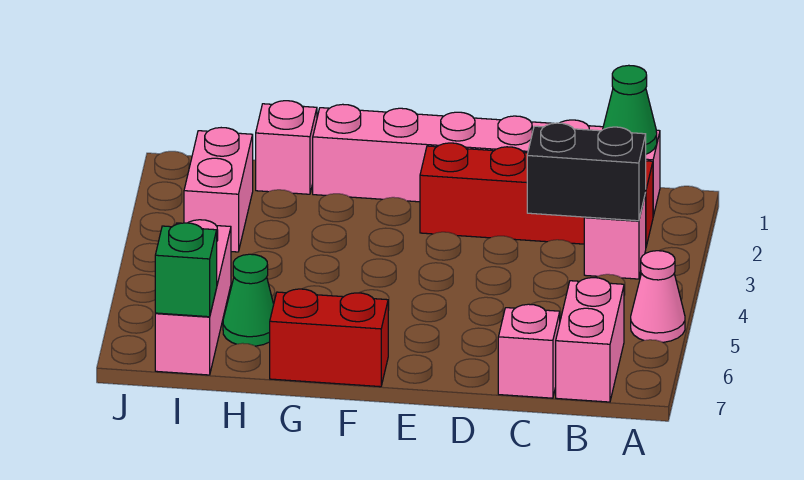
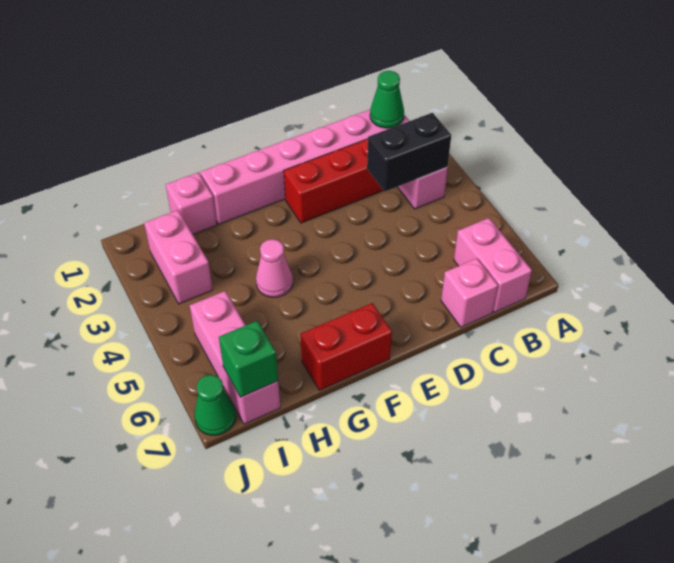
pink 1x1 cone [631,251,685,342] -> pink 1x1 cone moved to [256,239,293,297]
green 1x1 cone [223,254,274,346] -> green 1x1 cone moved to [194,375,235,435]

